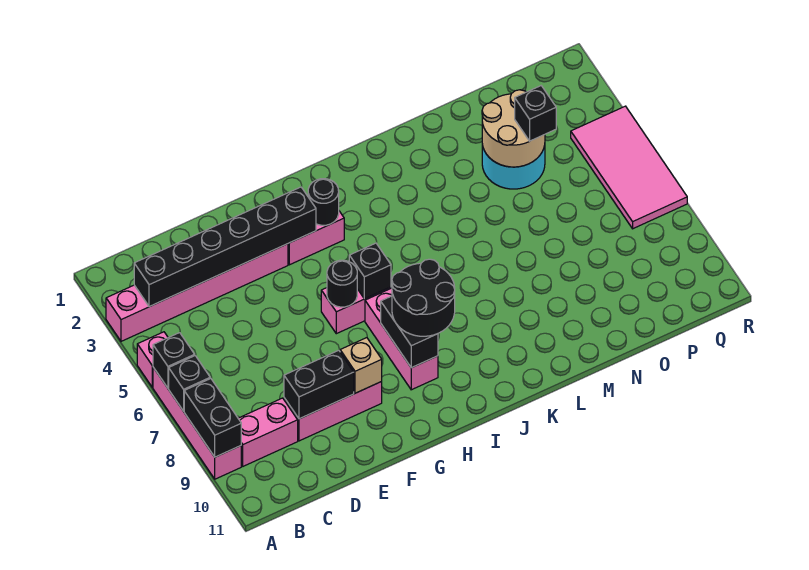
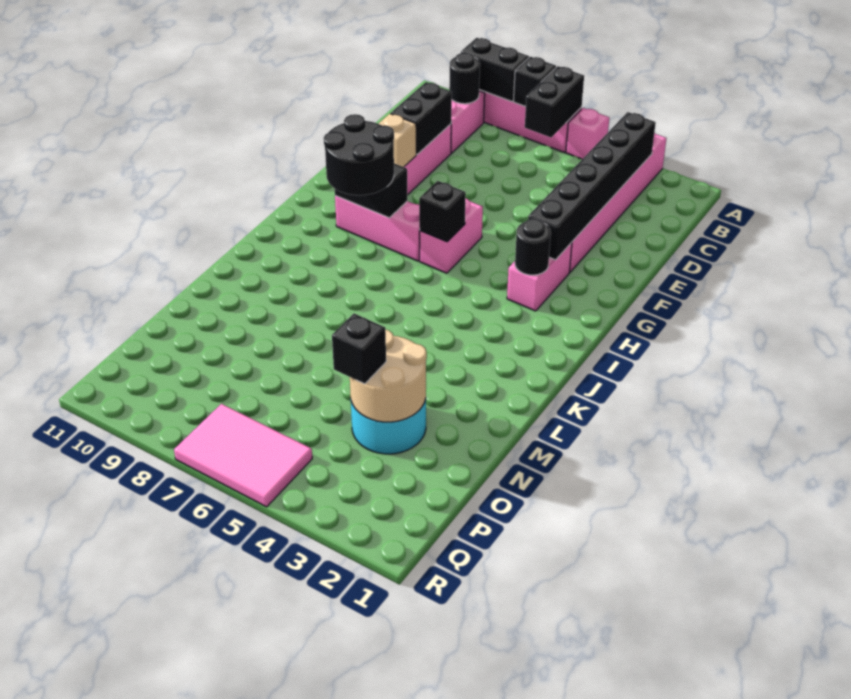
black 1x1 brick [153,333,195,388] -> black 1x2 brick [525,66,584,137]
black 1x1 round brick [327,260,357,307] -> black 1x1 round brick moved to [449,53,480,104]
pink 2x4 tile [571,106,687,229] -> pink 2x3 tile [174,404,312,507]

